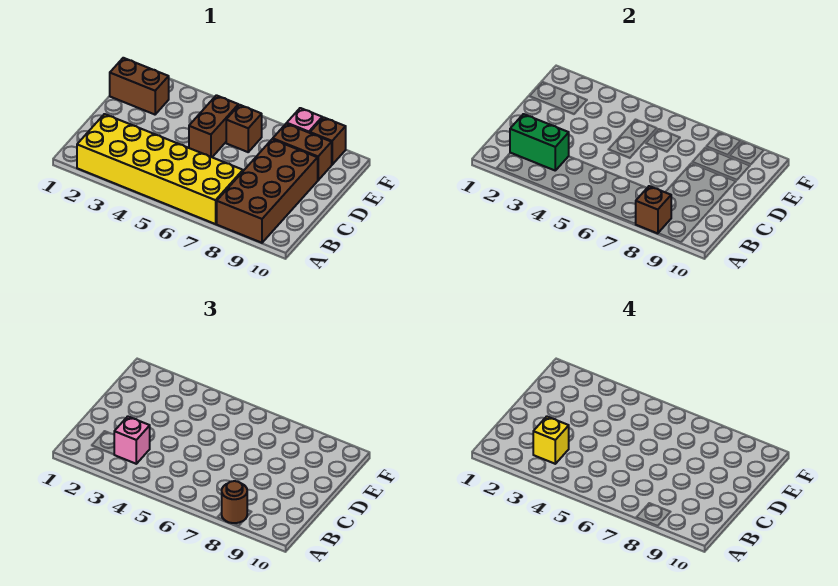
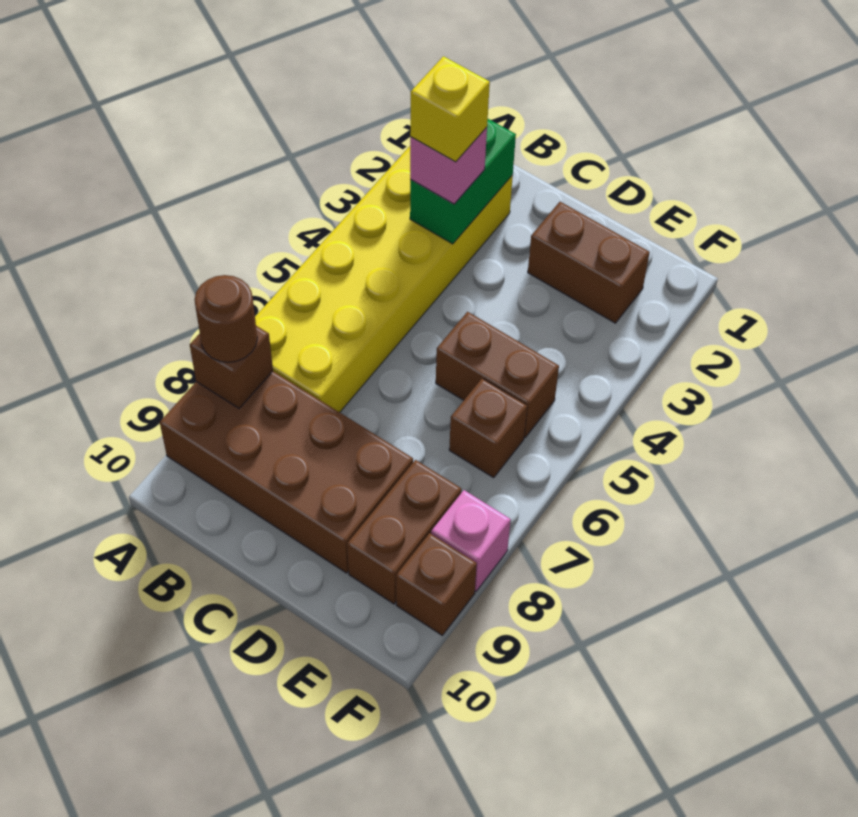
brown 1x2 brick [110,58,169,115] -> brown 1x2 brick turned to [528,202,650,323]

